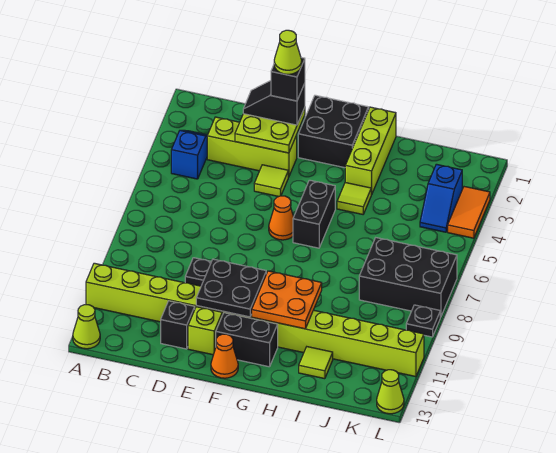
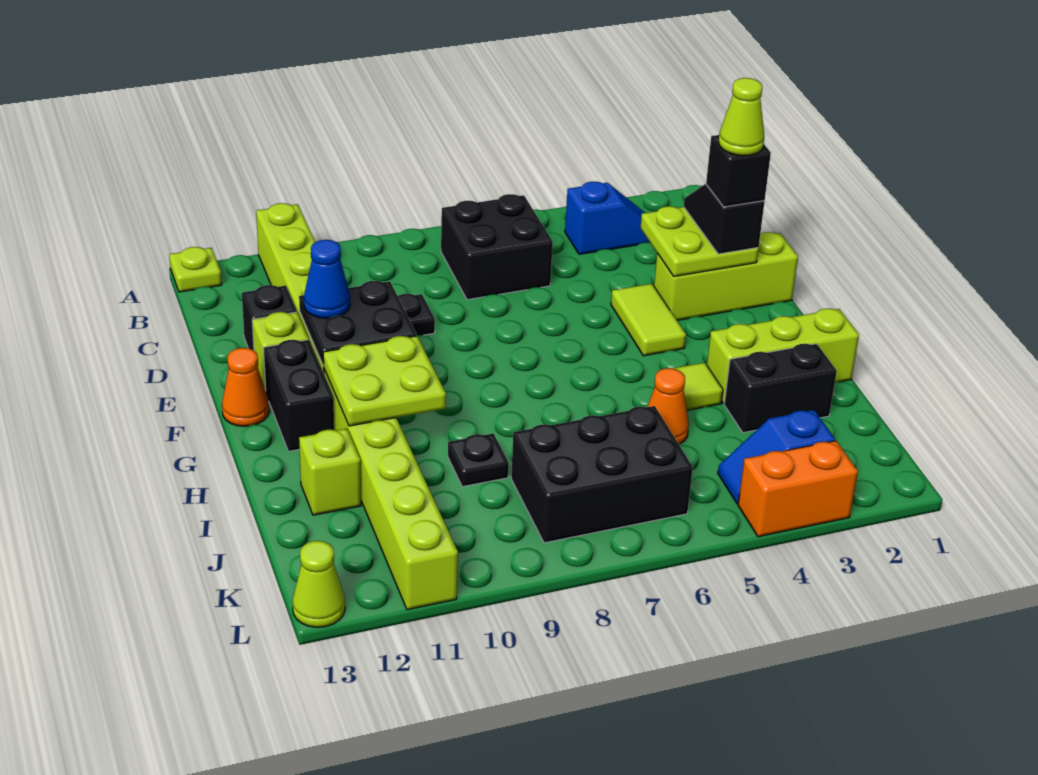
lime 1x1 cone [73,305,100,349] -> lime 1x1 plate [169,247,222,292]
lime 1x3 brick [207,117,297,177] -> lime 1x3 brick turned to [654,232,798,320]
lime 1x1 tile [254,165,288,197] -> lime 1x2 tile [611,284,686,356]
none -> blue 1x1 cone [304,240,350,318]
black 2x2 brick [298,95,369,168] -> black 2x2 brick moved to [441,194,553,300]
orange 1x1 cone [269,196,294,240] -> orange 1x1 cone moved to [648,368,689,444]
black 1x2 brick [293,180,335,248] -> black 1x2 brick moved to [724,344,837,433]
orange 2x2 plate [252,271,322,329] -> lime 2x2 plate [323,336,446,426]
lime 1x1 tile [299,347,333,379] -> lime 1x1 brick [299,429,361,515]
black 2x3 brick [359,238,457,317] -> black 2x3 brick turned to [511,406,693,543]
orange 1x2 tile [448,187,490,238] -> orange 1x2 brick [738,441,858,537]
black 1x1 plate [406,305,440,337] -> black 1x1 plate moved to [448,433,509,487]

